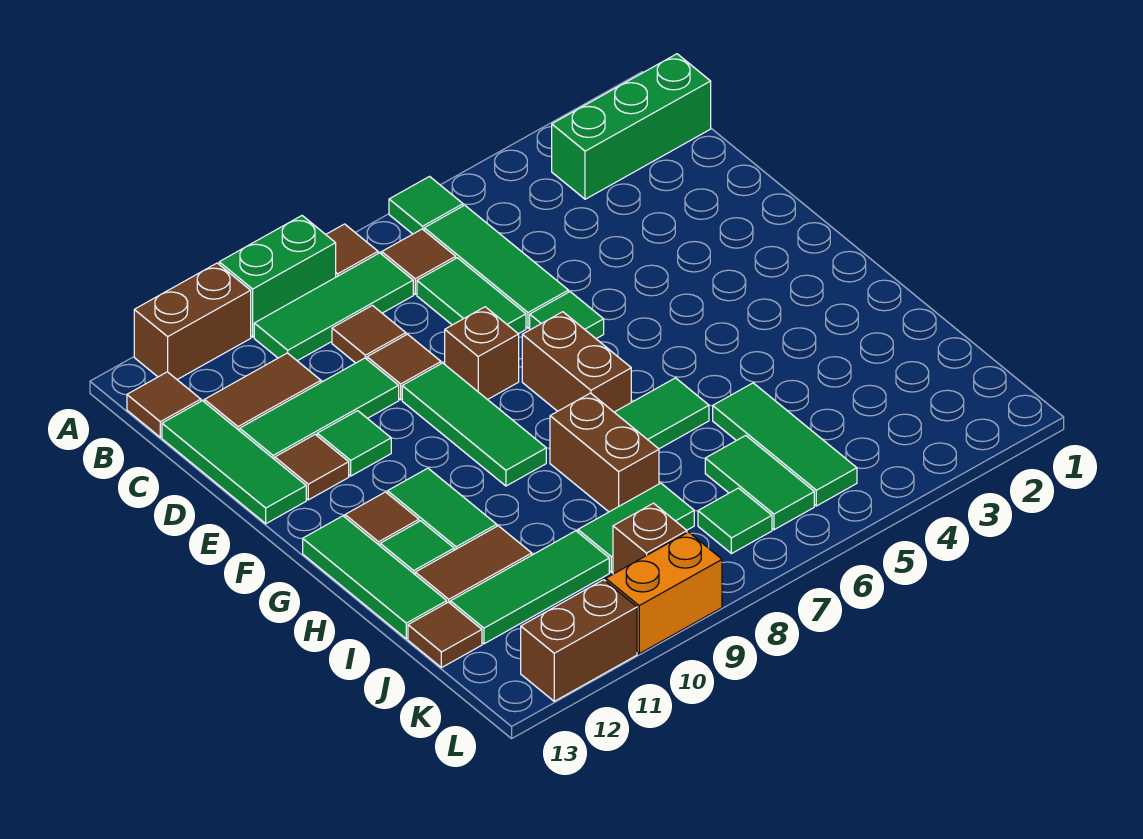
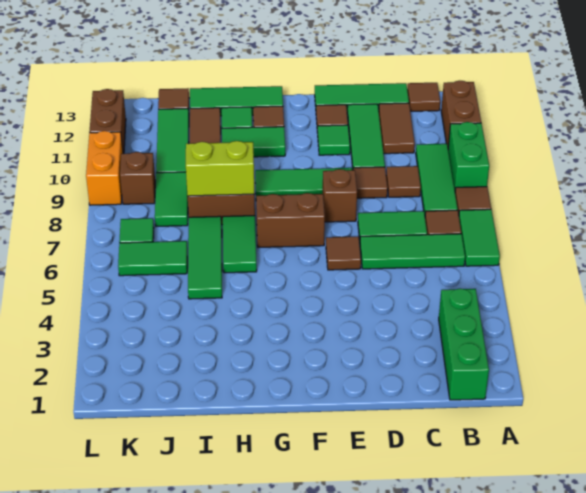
green 1x1 tile [389,177,463,234] -> green 1x2 tile [459,209,500,266]
green 1x1 tile [530,292,604,339] -> brown 1x1 tile [326,236,361,270]
none -> lime 1x2 brick [186,141,254,196]
green 1x3 tile [713,383,857,506] -> green 1x3 tile turned to [188,216,222,299]

